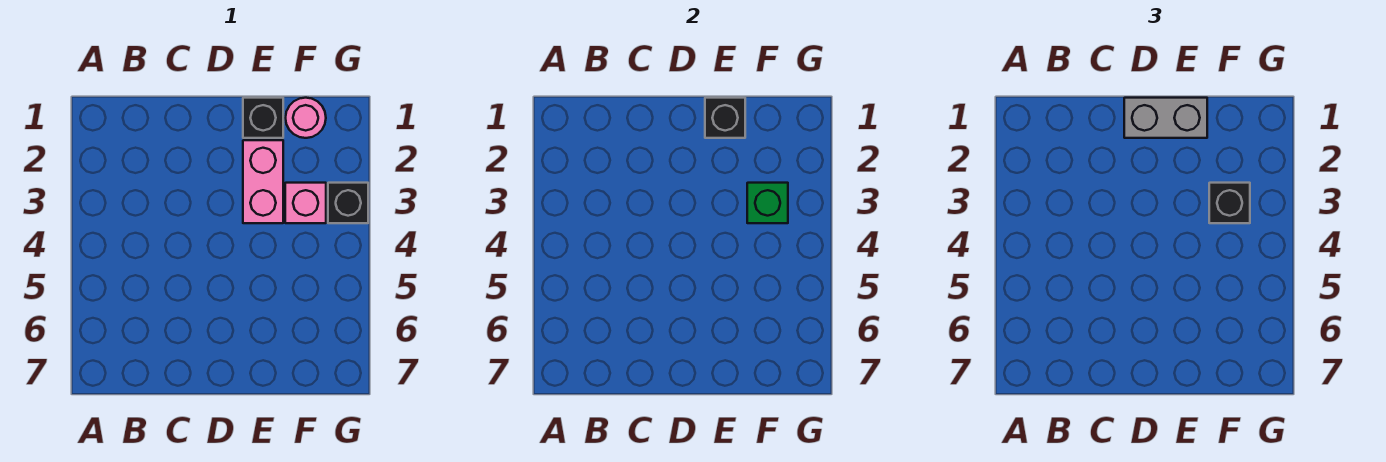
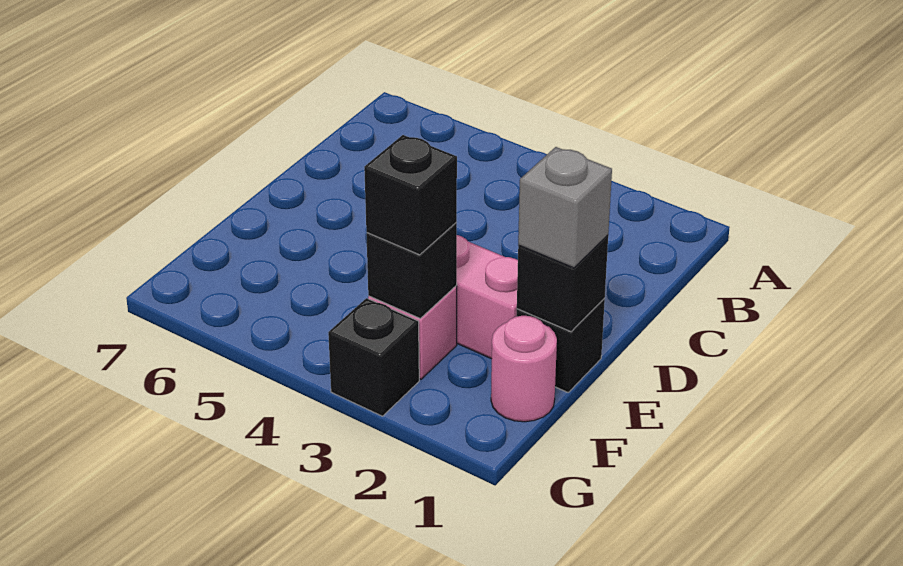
grey 1x2 brick [1124,98,1207,138] -> grey 1x1 brick [518,147,612,268]
green 1x1 brick [747,183,788,223] -> black 1x1 brick [366,223,457,318]

